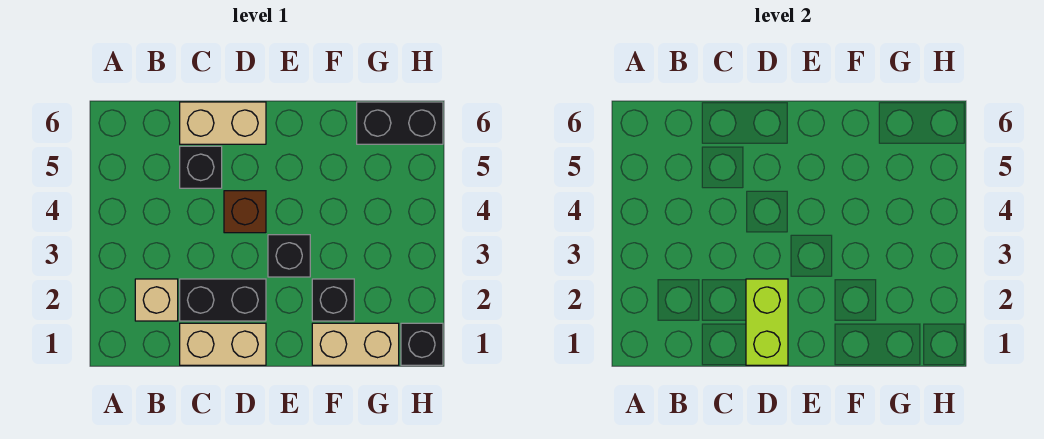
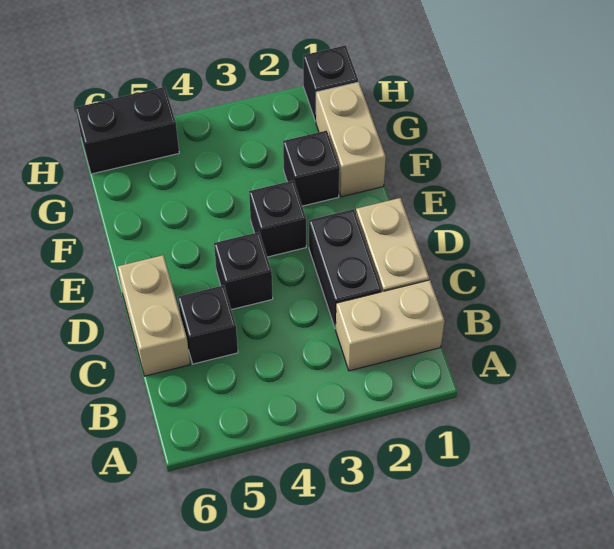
tan 1x1 brick [135,279,178,321] -> tan 1x2 brick [336,280,445,371]
lime 1x2 brick [746,279,788,365] -> none
brown 1x1 brick [224,191,266,233] -> black 1x1 brick [214,232,273,310]
black 1x2 brick [357,102,443,144] -> black 1x2 brick turned to [76,87,179,174]

